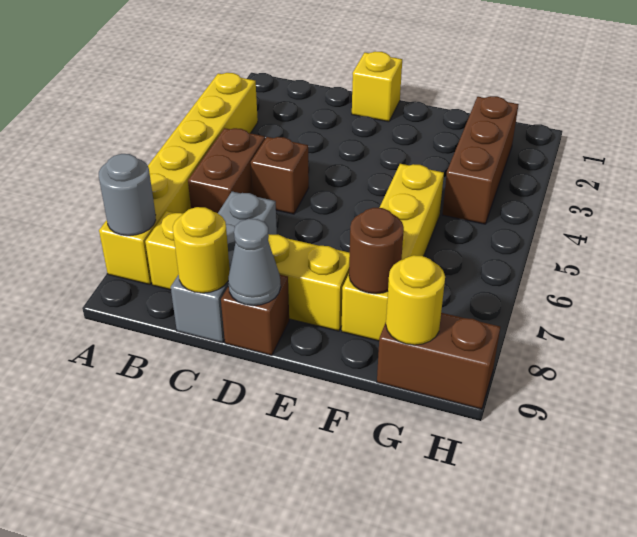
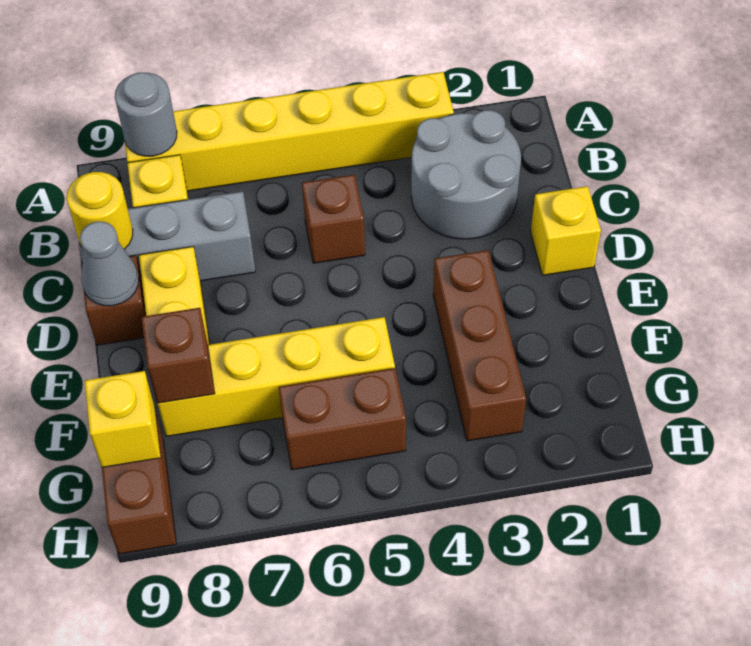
none -> grey 2x2 round brick [411,110,521,239]
brown 1x2 brick [188,128,265,213] -> brown 1x2 brick moved to [279,368,406,470]
brown 1x1 round brick [349,208,404,294] -> brown 1x1 brick [142,308,215,403]
brown 1x3 brick [442,96,519,224] -> brown 1x3 brick turned to [433,250,526,441]
yellow 1x1 round brick [386,255,445,345] -> yellow 1x1 brick [85,371,161,467]

